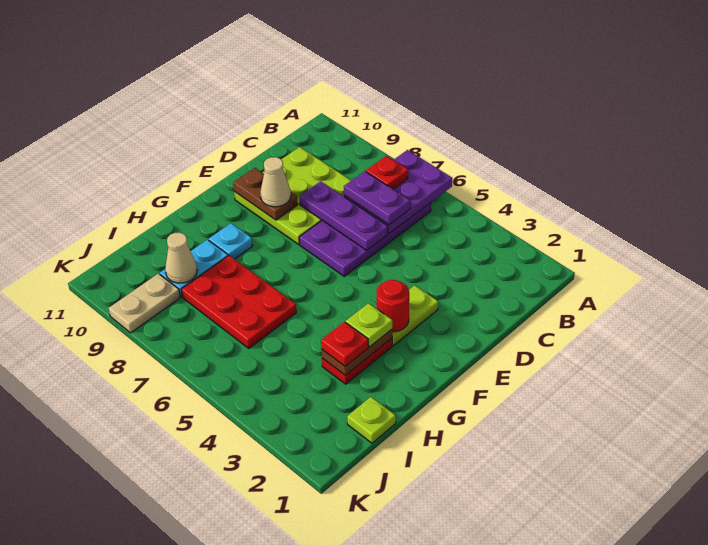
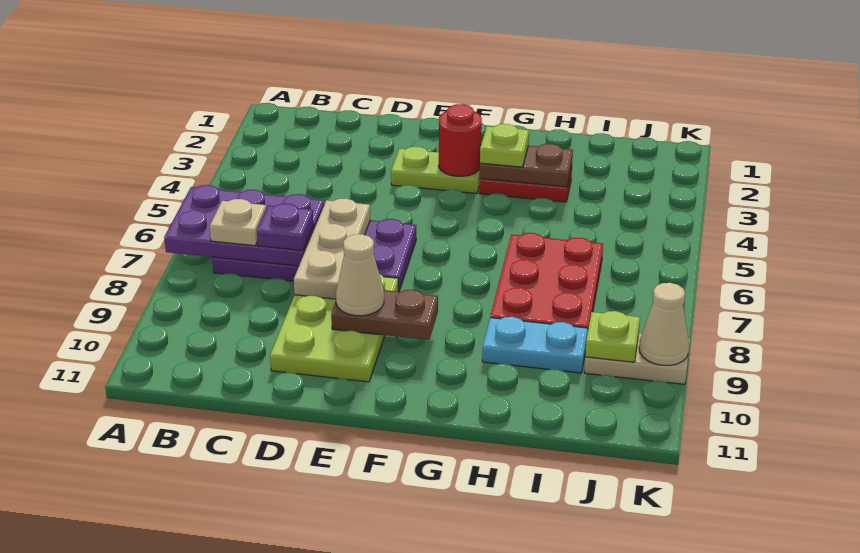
red 1x1 plate [366,156,408,189] -> tan 1x1 plate [210,199,266,246]
purple 1x2 plate [344,171,410,225] -> purple 1x1 plate [257,204,313,251]
lime 3x3 plate [234,147,351,244] -> lime 2x3 plate [270,274,399,382]
purple 1x3 plate [299,181,388,250] -> tan 1x3 plate [294,199,370,299]
brown 1x2 plate [233,168,298,220] -> brown 1x2 plate turned to [331,290,438,340]
cyan 1x1 plate [209,223,252,259] -> none
red 1x1 plate [321,322,368,366] -> none
lime 1x1 plate [347,397,396,443] -> lime 1x1 plate moved to [585,311,640,362]
tan 1x1 cone [165,233,197,283] -> tan 1x1 cone moved to [639,283,689,365]

